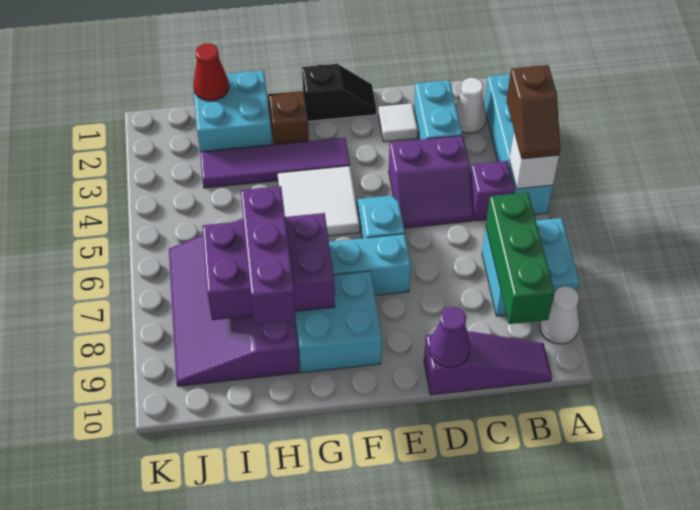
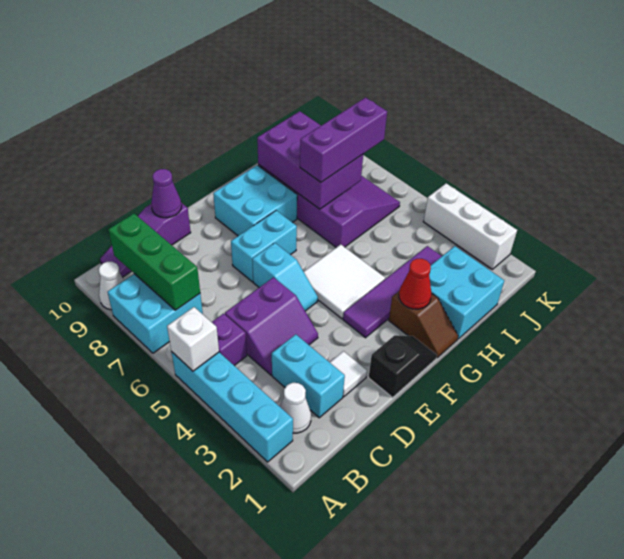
brown 1x2 slope [506,65,560,159] -> none
purple 2x2 slope [389,136,473,228] -> purple 2x2 slope turned to [225,277,318,375]
black 1x2 slope [302,64,376,121] -> black 1x2 slope turned to [369,335,437,397]
purple 2x3 brick [202,213,335,320] -> purple 2x3 brick turned to [257,111,363,209]
purple 1x3 brick [240,186,296,324] -> purple 1x3 brick turned to [300,98,387,182]
red 1x1 cone [193,43,229,101] -> red 1x1 cone moved to [399,259,432,309]
none -> white 1x3 brick [423,183,517,269]

